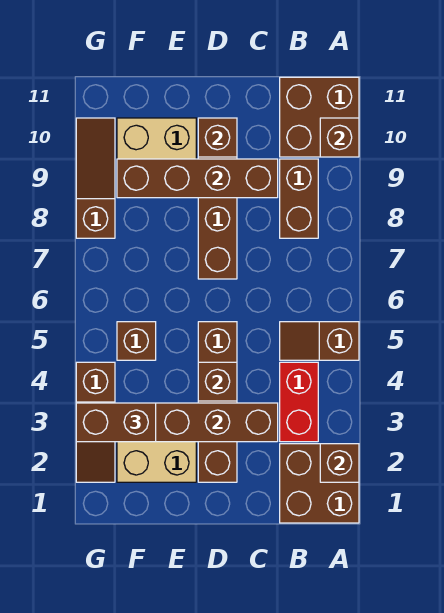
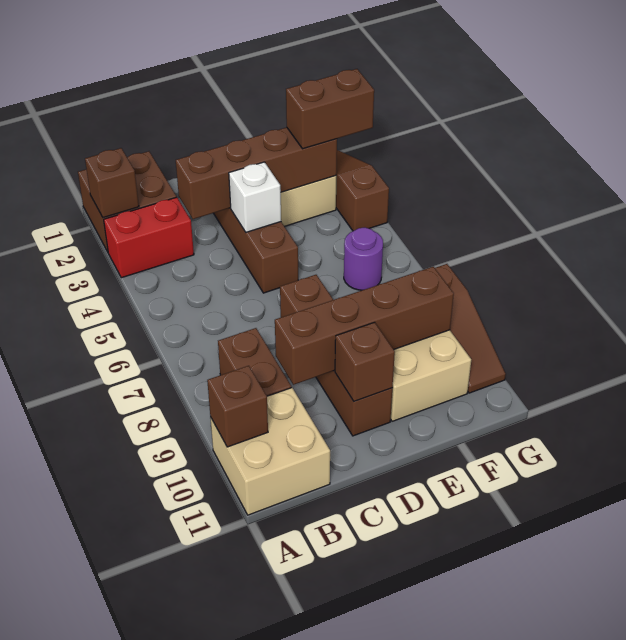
brown 1x2 slope [280,322,359,360] -> none
brown 2x2 brick [280,77,359,157] -> tan 2x2 brick [210,388,330,515]
red 1x2 brick [280,362,318,442] -> red 1x2 brick turned to [104,197,194,278]
brown 1x1 brick [198,362,237,401] -> white 1x1 brick [229,162,281,232]
brown 1x1 brick [117,322,156,360] -> none
none -> purple 1x1 round brick [344,228,383,290]

